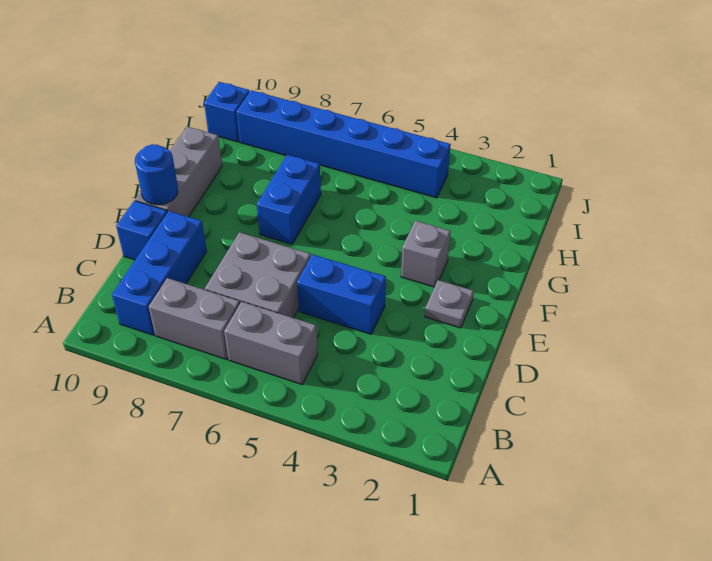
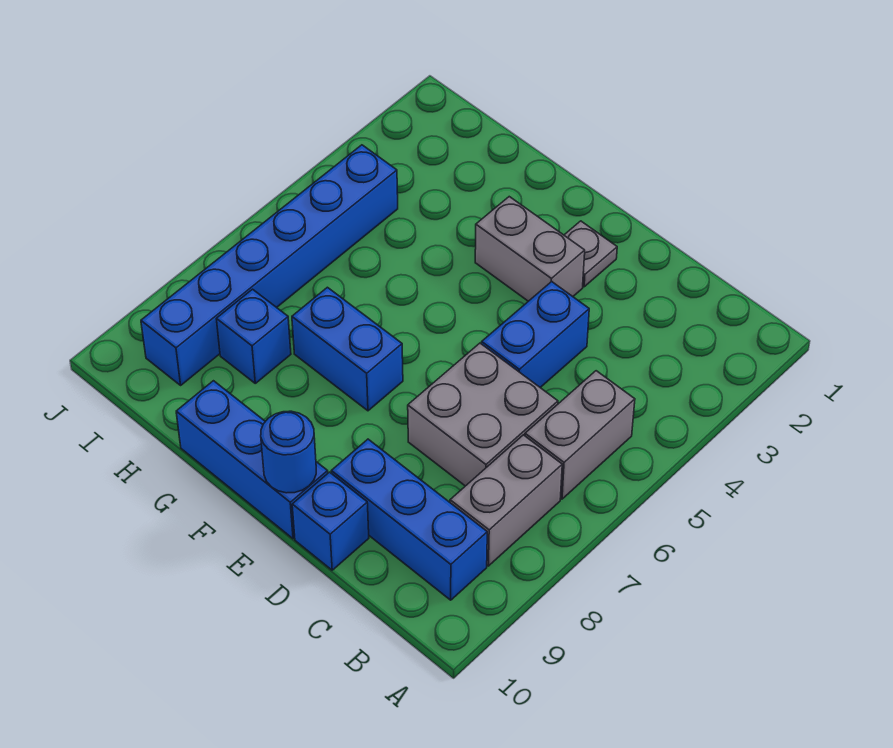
grey 1x3 brick [135,127,222,217] -> blue 1x3 brick [176,381,328,539]
grey 1x1 brick [401,221,451,287] -> grey 1x2 brick [475,197,585,301]
blue 1x1 brick [204,82,249,142] -> blue 1x1 brick moved to [217,289,291,383]

